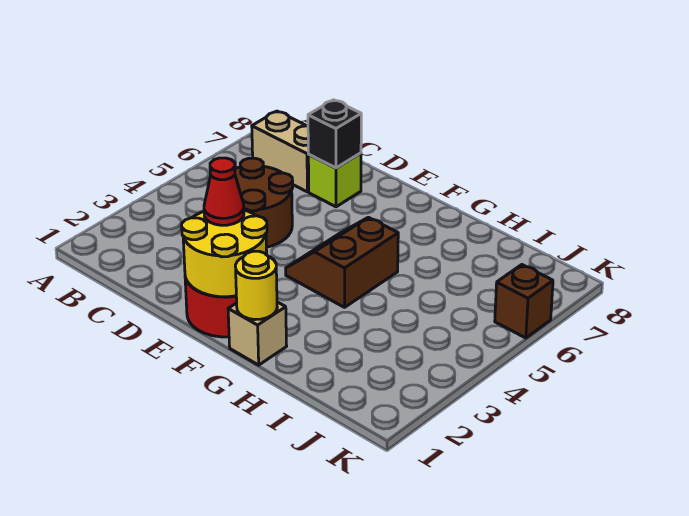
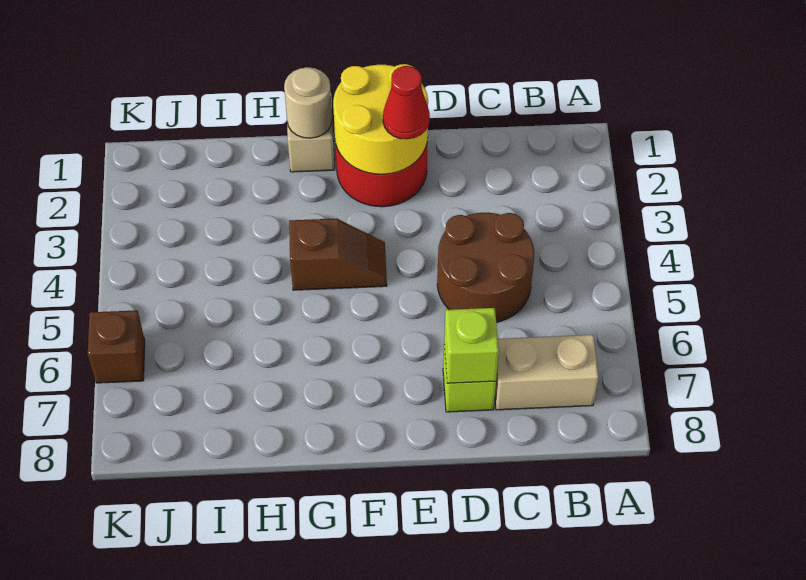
black 1x1 brick [308,100,361,168] -> lime 1x1 brick [444,308,499,383]
brown 2x2 slope [286,217,398,307] -> brown 1x2 slope [289,218,387,290]
yellow 1x1 round brick [235,251,277,320] -> tan 1x1 round brick [284,67,332,138]

